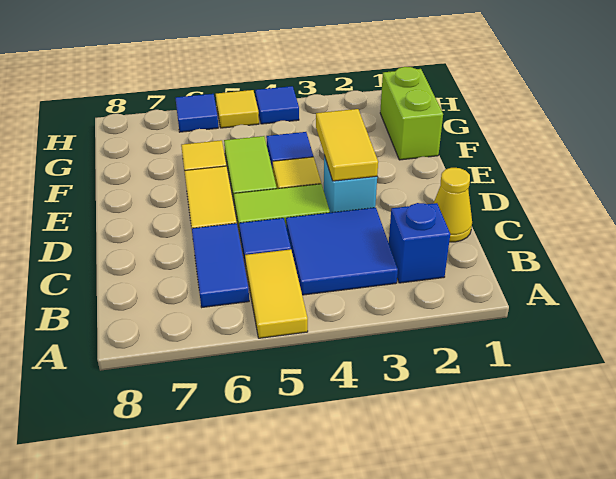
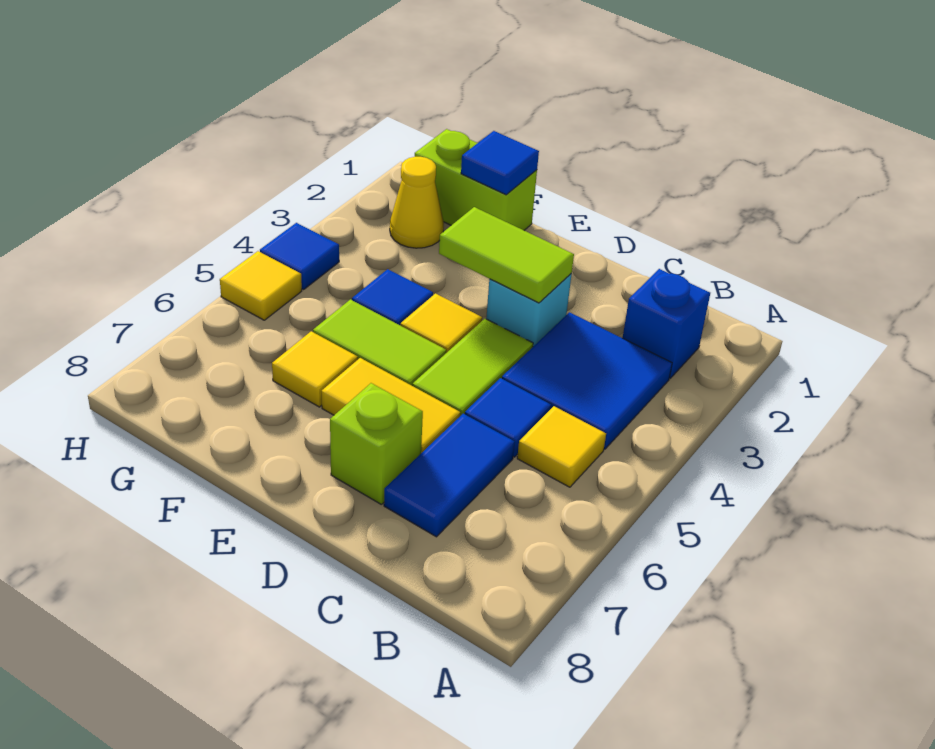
yellow 1x2 tile [245,249,308,338] -> yellow 1x1 tile [517,406,606,487]
blue 1x2 tile [192,223,249,307] -> blue 1x2 tile turned to [384,414,515,537]
yellow 1x1 cone [434,168,472,242] -> yellow 1x1 cone moved to [390,157,444,248]
yellow 1x2 tile [316,109,378,181] -> lime 1x2 tile [439,207,574,303]
none -> lime 1x1 brick [330,383,423,505]
blue 1x1 tile [175,94,218,132] -> blue 1x1 tile moved to [461,131,539,195]

